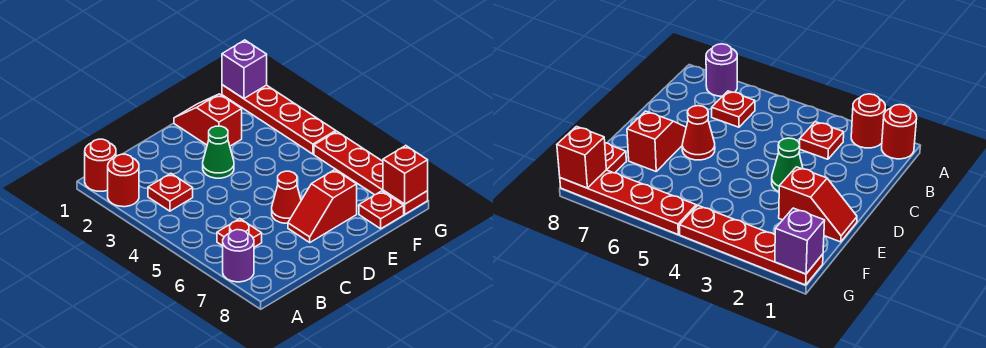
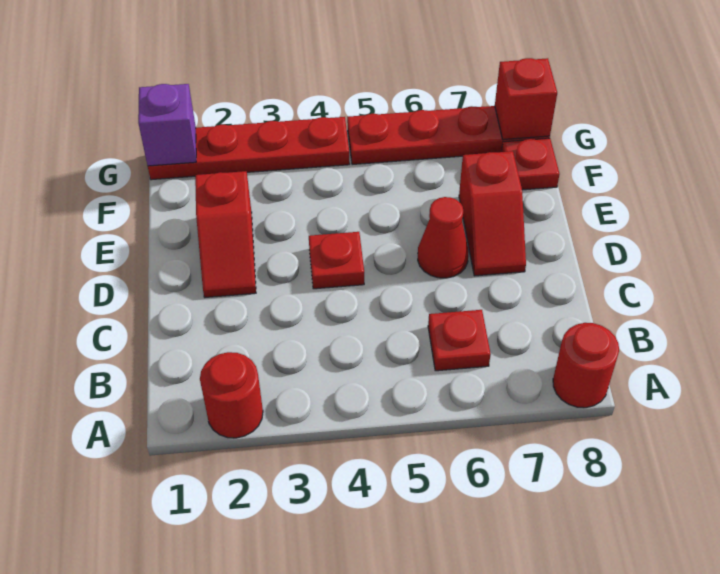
red 1x1 round brick [85,139,116,191] -> red 1x1 round brick moved to [553,323,619,408]
purple 1x1 round brick [223,230,254,282] -> none
red 1x1 plate [148,173,193,211] -> red 1x1 plate moved to [309,232,364,289]
green 1x1 cone [203,126,234,178] -> none
red 1x2 slope [174,94,242,146] -> red 1x2 slope turned to [195,171,256,297]

